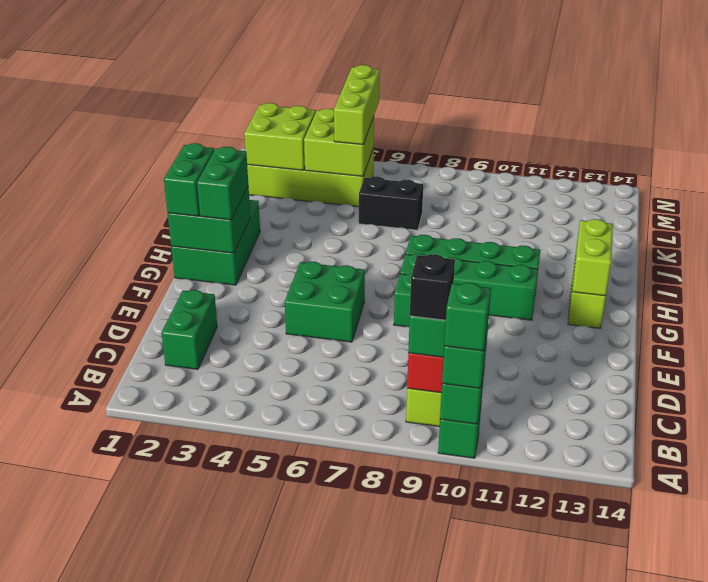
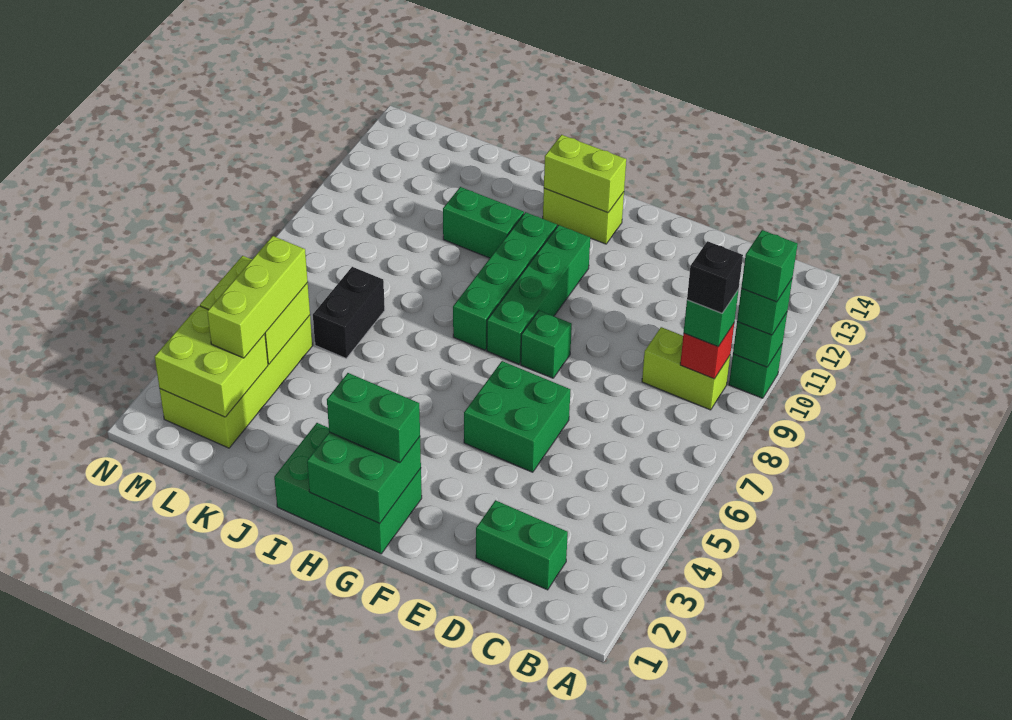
green 1x2 brick [164,143,214,216] -> green 1x2 brick moved to [443,187,524,258]
lime 1x3 brick [334,65,380,145] -> lime 1x3 brick turned to [207,236,308,358]

